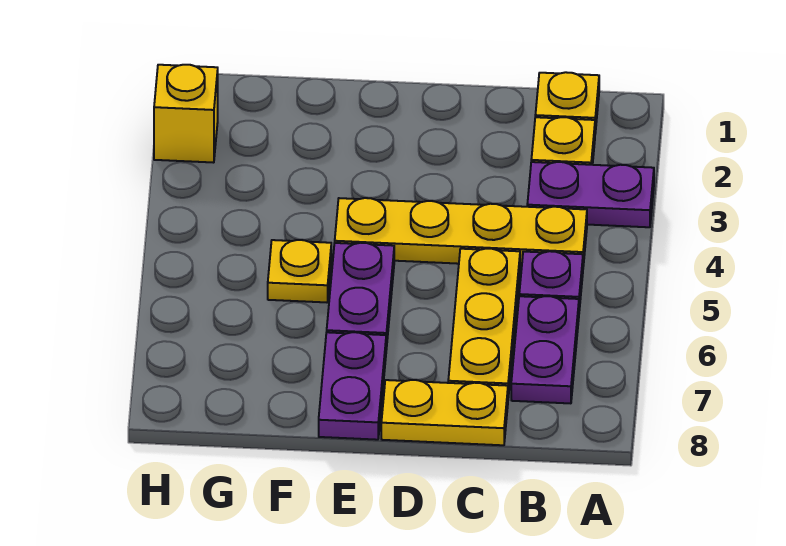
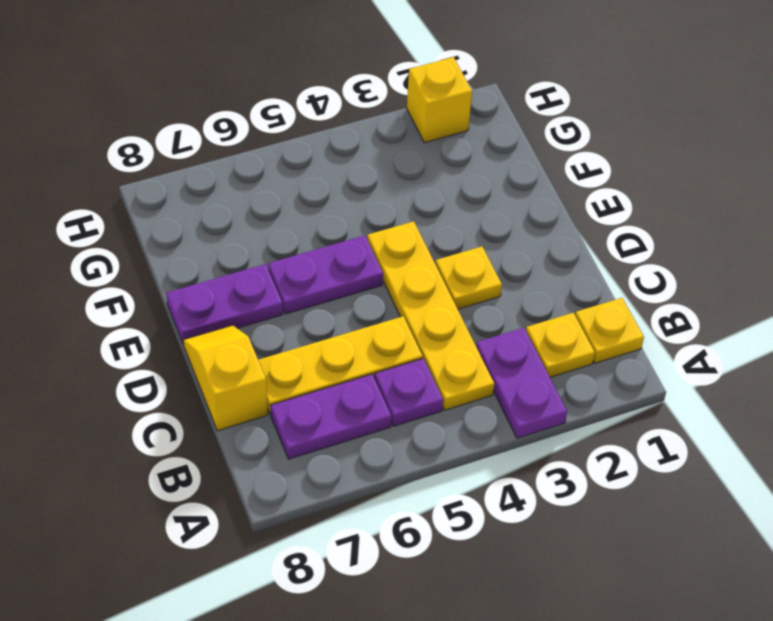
yellow 1x2 plate [381,380,508,445] -> yellow 1x2 slope [183,325,267,431]
yellow 1x1 plate [268,240,331,302] -> yellow 1x1 plate moved to [436,247,502,309]

